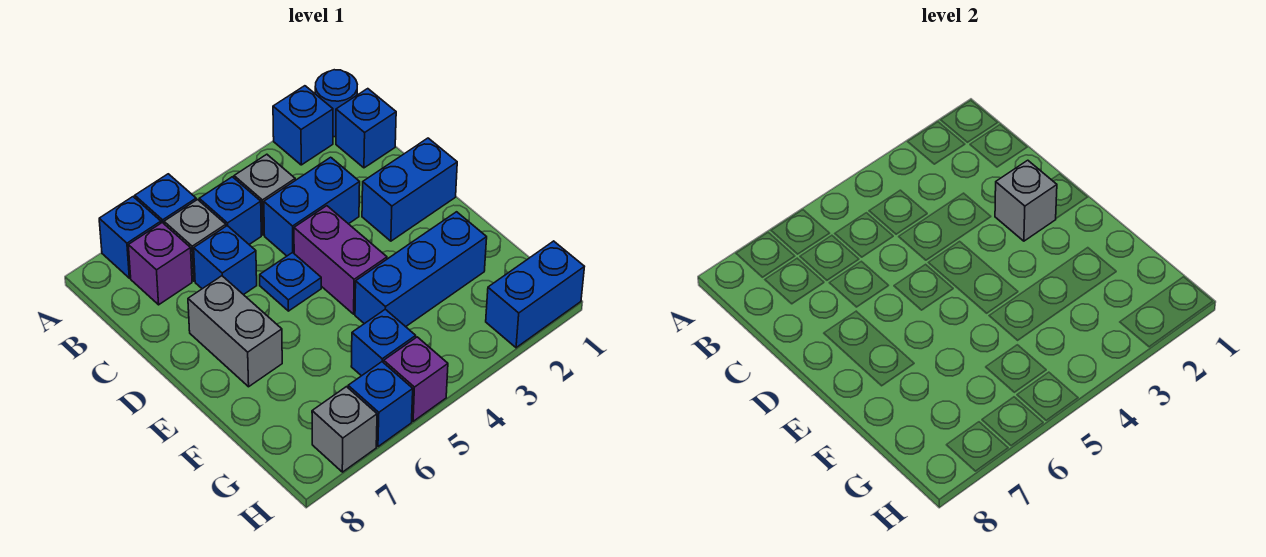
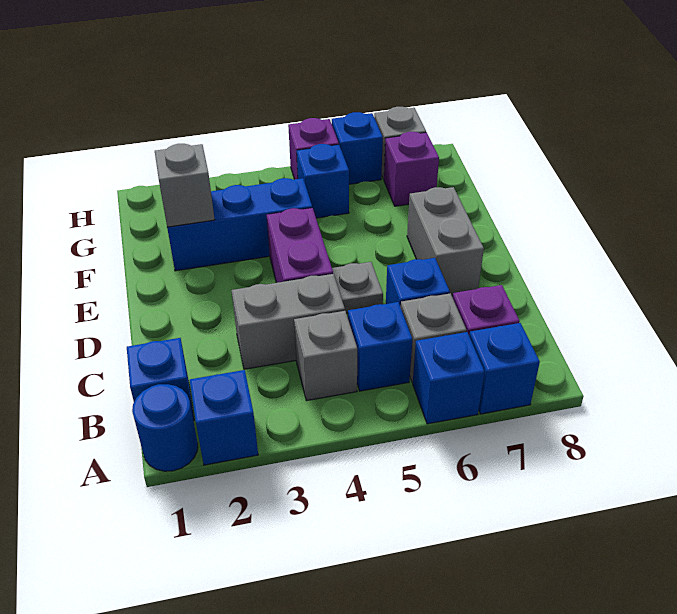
blue 1x2 brick [264,157,360,256] -> grey 1x2 brick [231,274,345,369]
blue 1x2 brick [362,138,457,241] -> none
grey 1x1 brick [995,160,1057,241] -> grey 1x1 brick moved to [155,144,215,227]
blue 1x1 plate [260,252,321,311] -> grey 1x1 plate [332,262,383,313]
none -> purple 1x1 brick [384,132,439,206]
blue 1x2 brick [486,241,584,348] -> none

